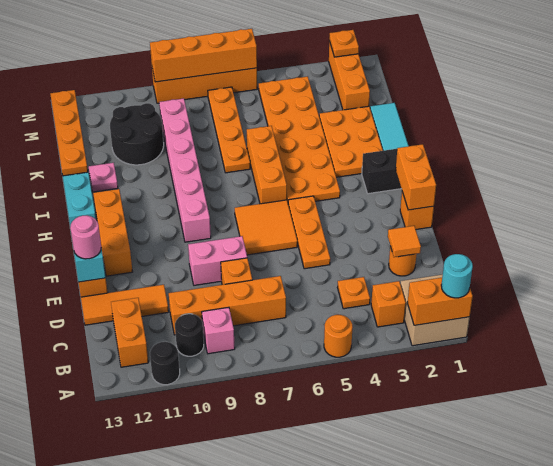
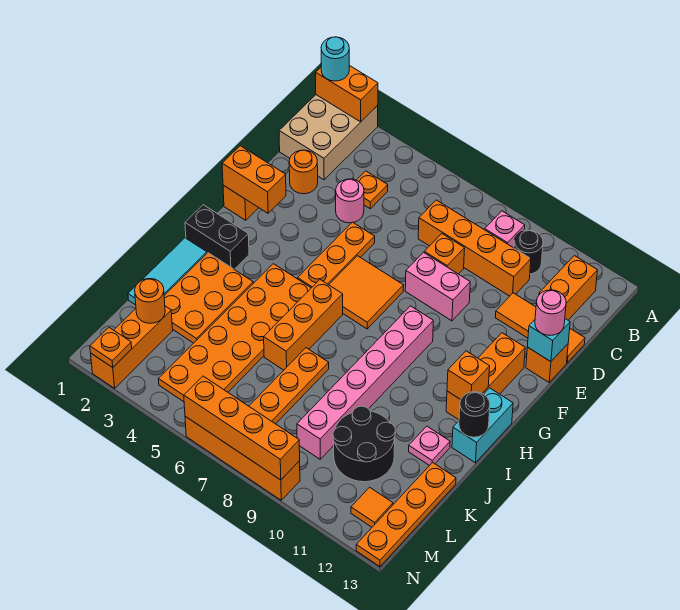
tan 2x2 brick [400,274,470,346] -> tan 2x3 brick [279,95,378,180]
orange 1x1 round brick [324,315,352,357] -> orange 1x1 round brick moved to [135,279,165,323]
black 1x1 round brick [150,342,180,385] -> black 1x1 round brick moved to [459,392,490,437]
orange 1x1 brick [371,281,406,327] -> orange 1x1 brick moved to [447,351,490,400]
orange 1x1 tile [388,226,421,257] -> orange 1x1 tile moved to [351,487,393,527]
none -> pink 1x1 round brick [336,179,364,223]
orange 1x2 brick [396,144,436,210] -> orange 1x2 brick turned to [222,146,286,213]

